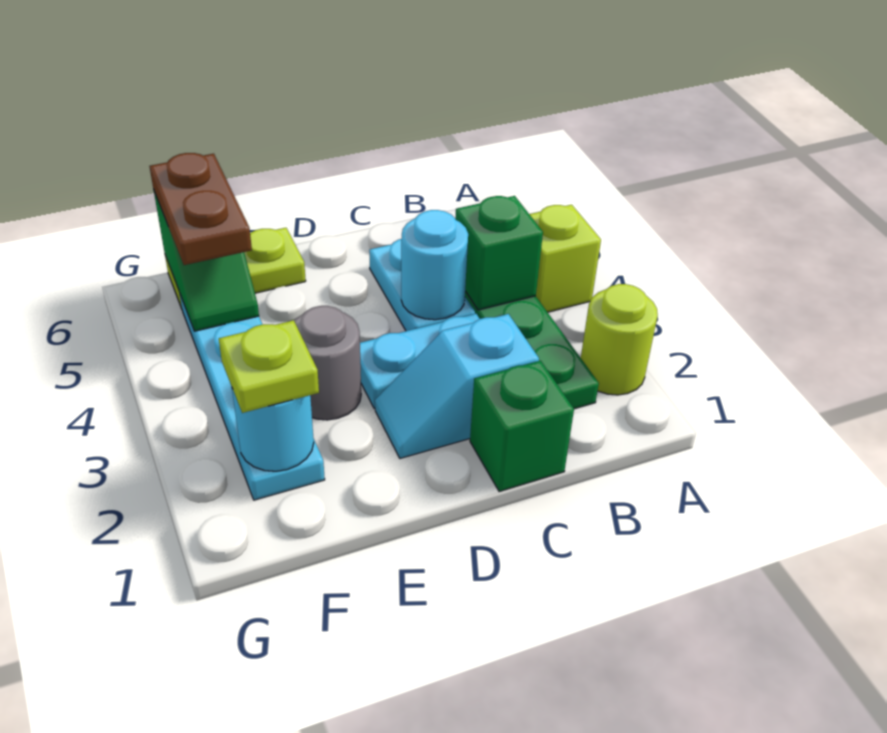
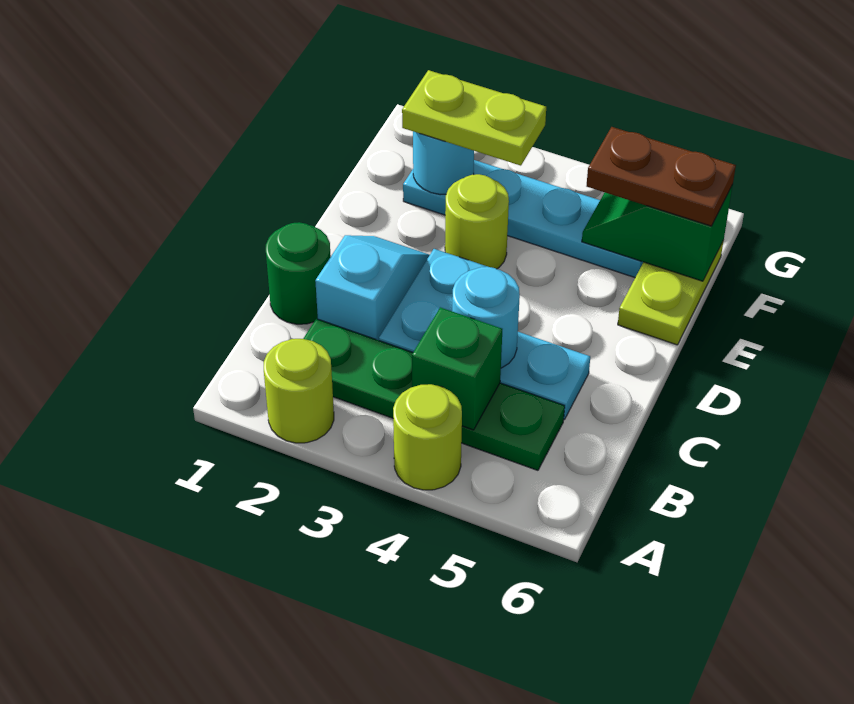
lime 1x1 brick [529,205,601,312] -> lime 1x1 round brick [393,384,462,490]
green 1x1 brick [470,361,574,492] -> green 1x1 round brick [266,222,331,324]
grey 1x1 round brick [294,306,361,420] -> lime 1x1 round brick [445,174,509,269]
lime 1x1 plate [219,320,319,413] -> lime 1x2 plate [402,70,546,166]

